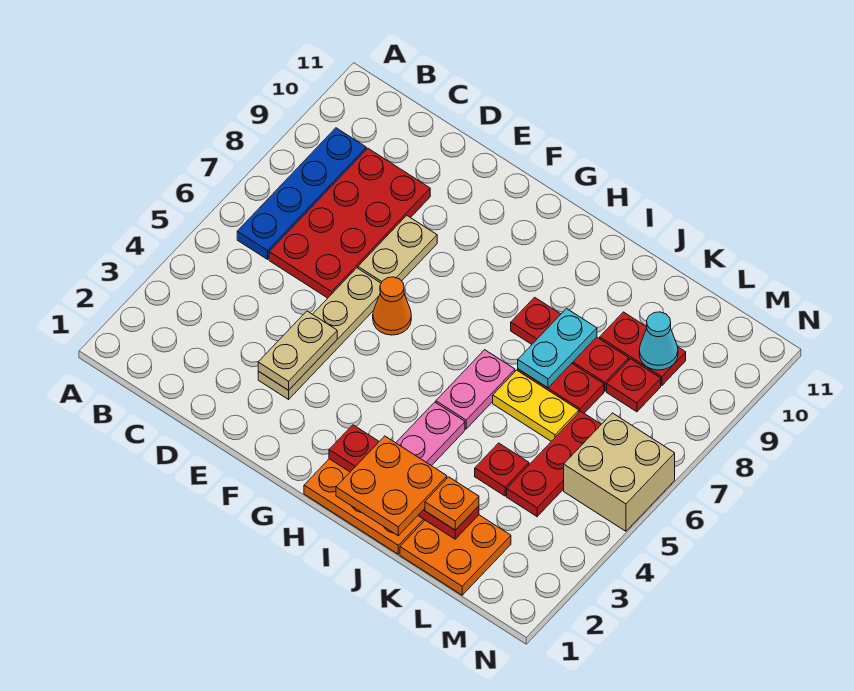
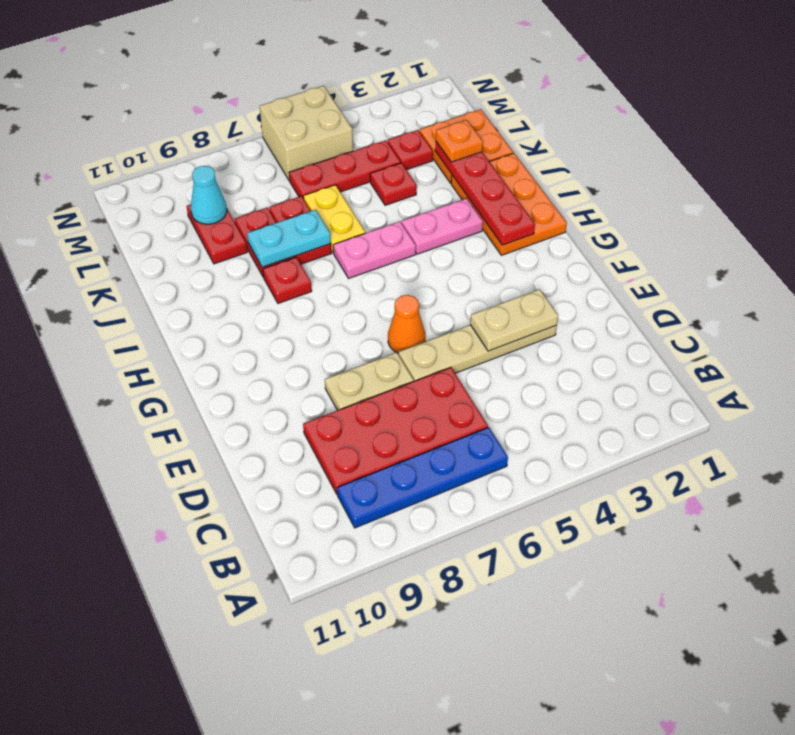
orange 2x2 plate [336,436,447,536] -> none
red 1x1 plate [607,359,661,412] -> red 1x1 plate moved to [388,130,433,170]

